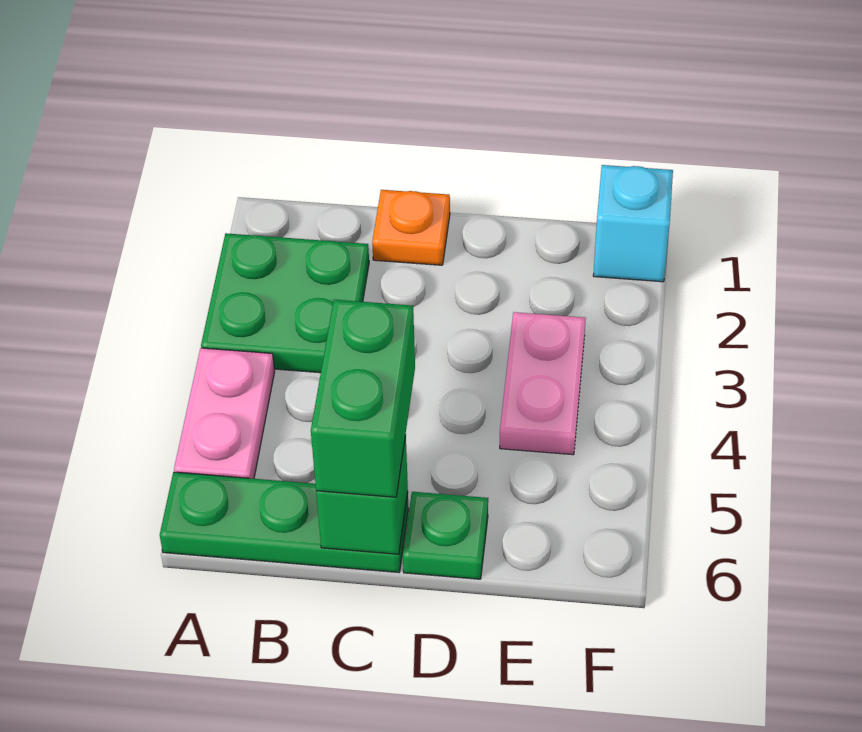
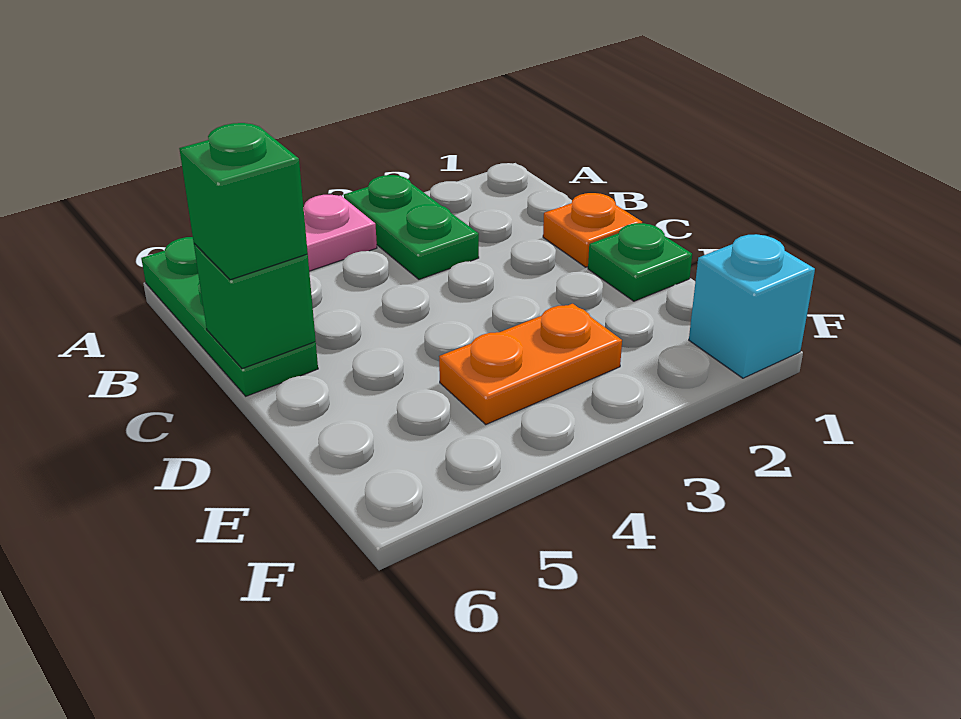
green 2x2 plate [201,233,369,373] -> green 1x2 plate [344,175,479,279]
green 1x2 brick [311,300,415,497] -> green 1x1 brick [179,123,308,280]
green 1x1 plate [403,492,488,579] -> green 1x1 plate moved to [588,223,692,301]
pink 1x2 plate [500,312,586,455] -> orange 1x2 plate [439,304,622,424]

